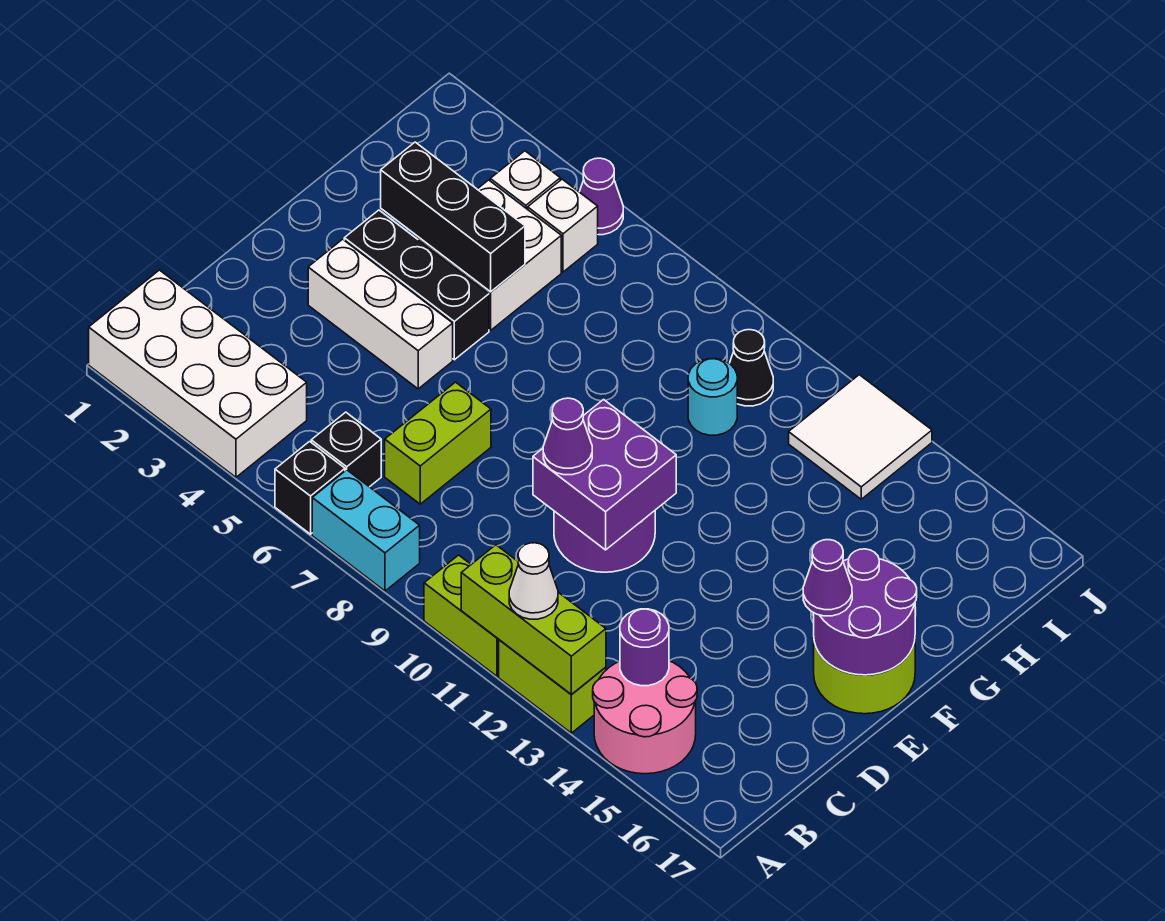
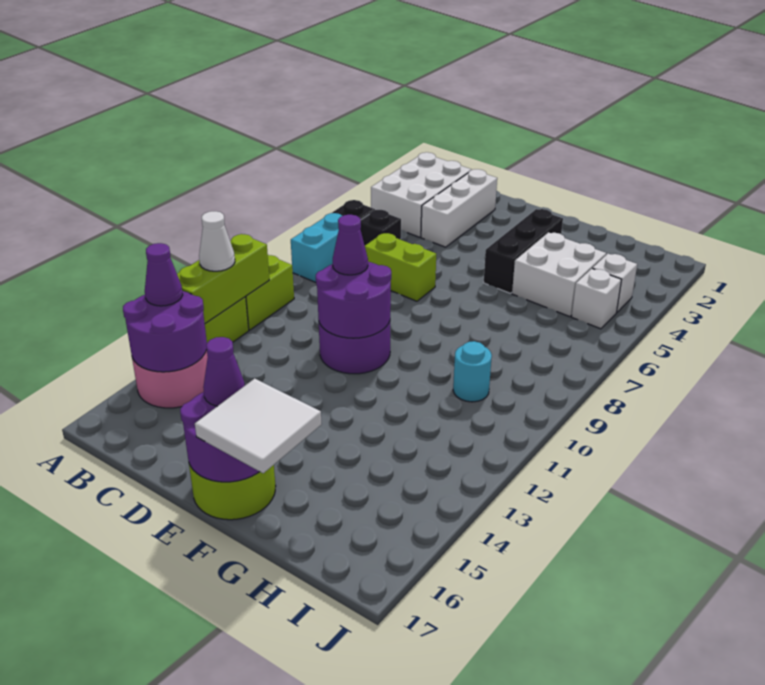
white 2x4 brick [89,270,307,477] -> white 2x3 brick [371,152,472,237]
purple 1x1 round brick [620,609,669,686] -> purple 2x2 round brick [123,291,207,372]
purple 2x2 brick [533,400,676,550] -> purple 2x2 round brick [316,262,391,338]
white 1x3 brick [308,239,453,389] -> white 1x3 brick moved to [421,169,497,247]
black 1x3 brick [381,142,525,292] -> none
black 1x1 cone [730,330,773,406] -> none
white 2x2 tile [789,375,932,499] -> white 2x2 tile moved to [195,378,322,473]
purple 1x1 cone [580,158,623,235] -> purple 1x1 cone moved to [145,243,183,306]

